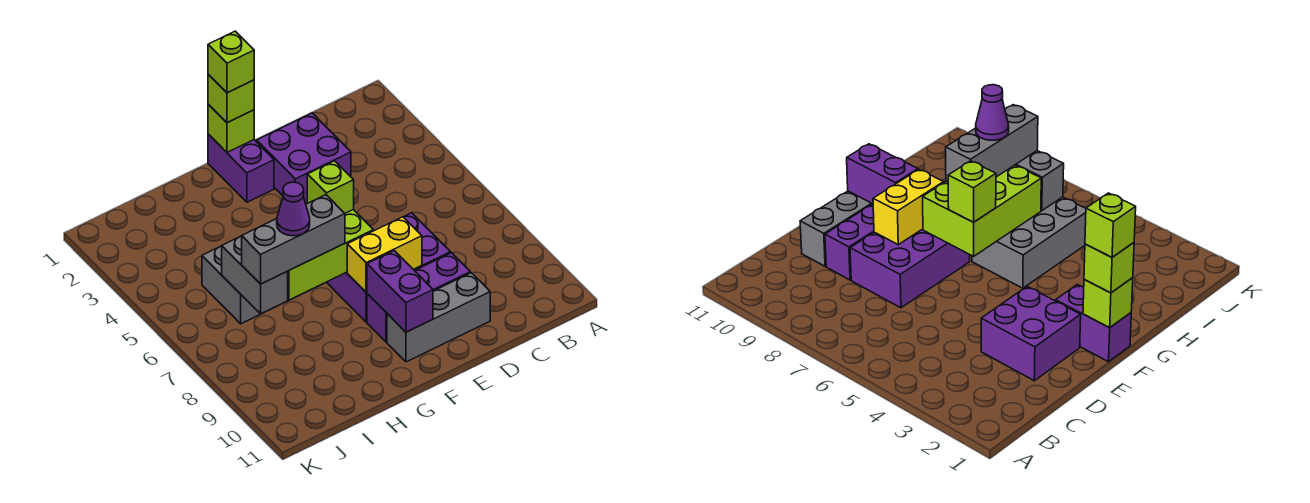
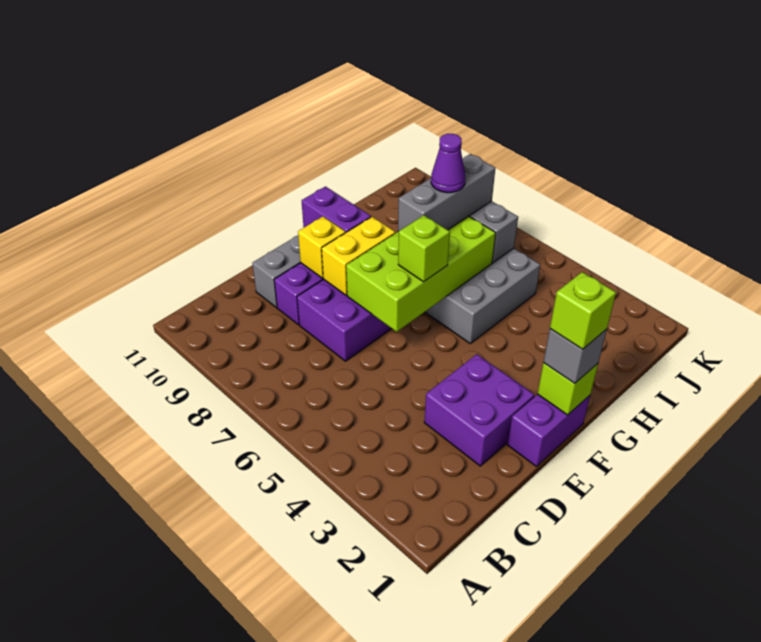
none -> yellow 1x1 brick [298,217,346,278]
purple 1x2 brick [208,134,274,202] -> purple 1x2 brick turned to [507,394,590,466]
lime 1x1 brick [208,74,254,123] -> grey 1x1 brick [543,329,607,384]
lime 2x3 brick [288,210,373,300] -> lime 2x4 brick [346,217,496,332]

